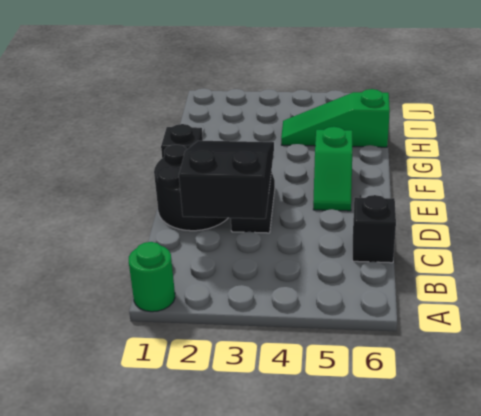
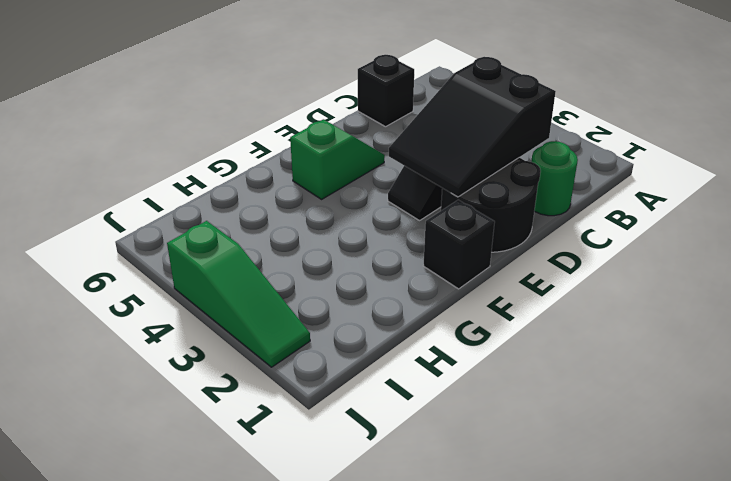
green 1x1 round brick [129,242,175,312] -> green 1x1 round brick moved to [531,141,578,216]
green 1x3 slope [281,89,390,147] -> green 1x3 slope moved to [167,221,310,367]

